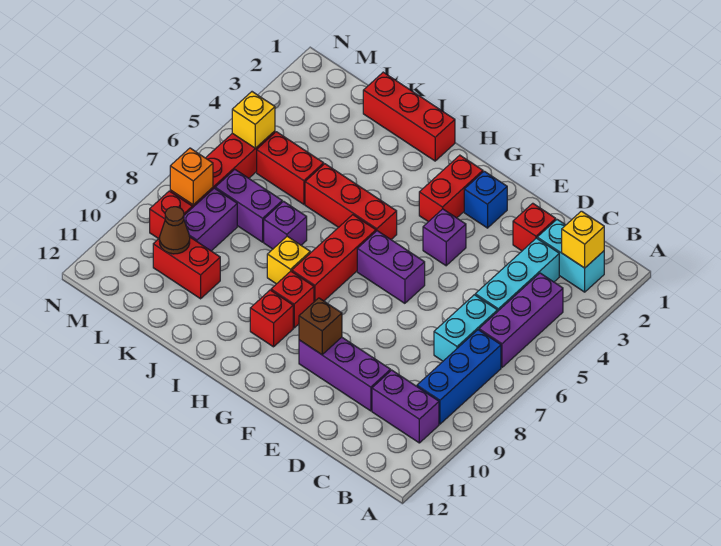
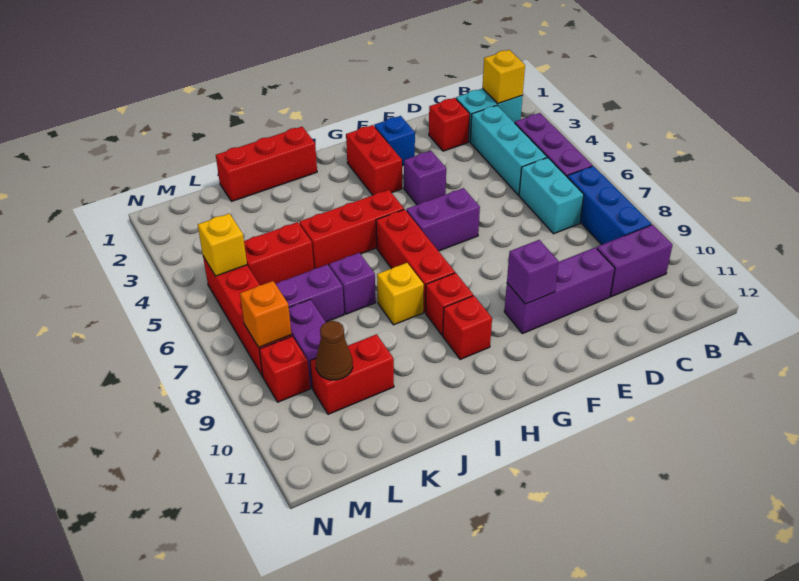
brown 1x1 brick [299,298,342,355] -> purple 1x1 brick [507,240,559,304]

